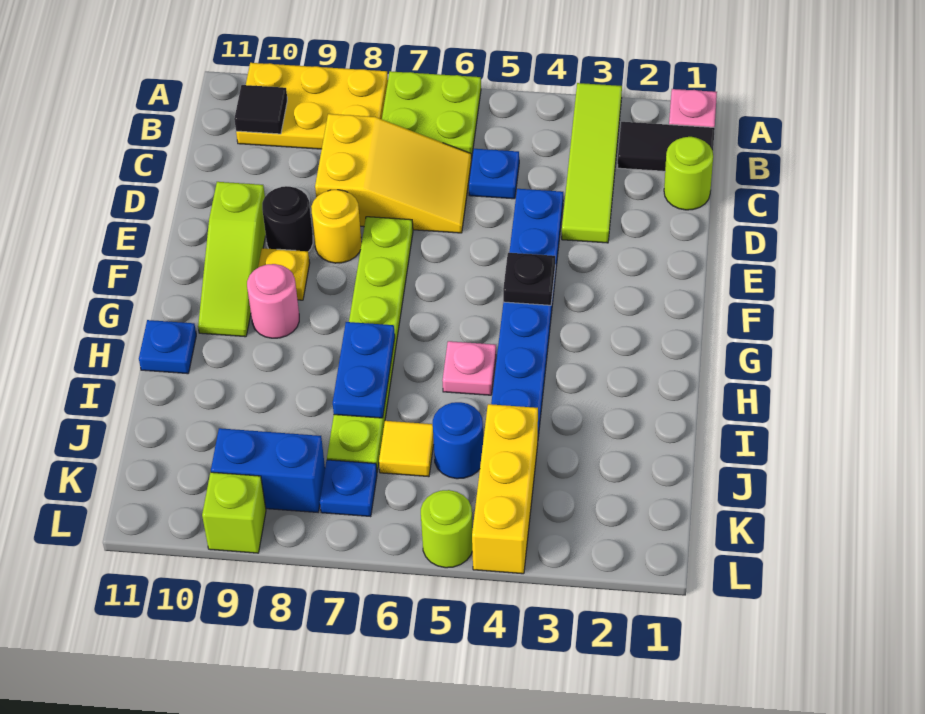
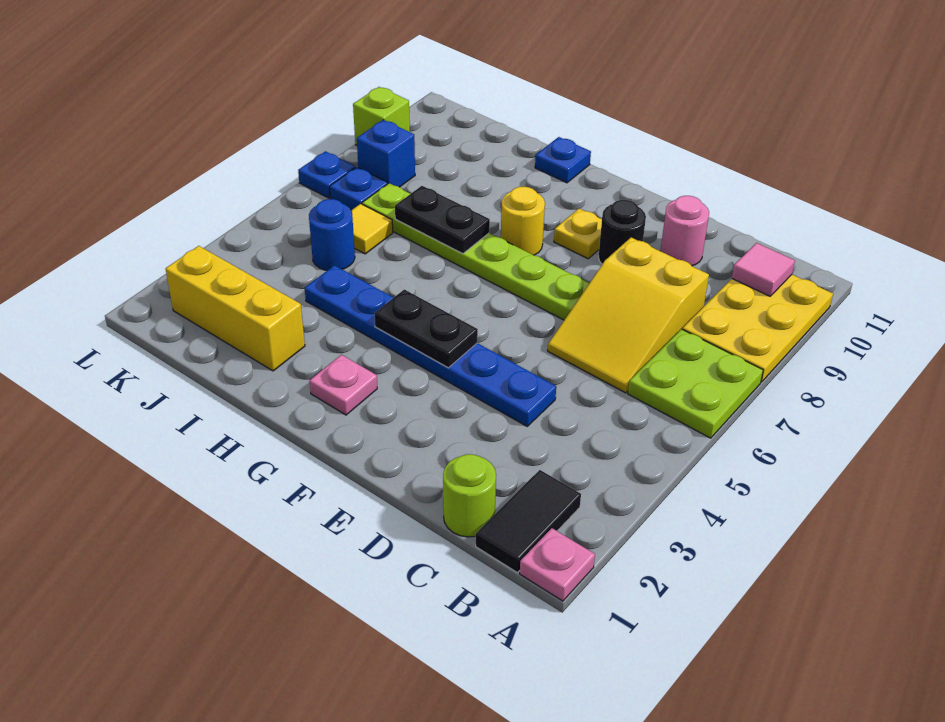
lime 1x4 tile [562,83,622,243] -> none
black 1x1 tile [234,85,287,134] -> pink 1x1 tile [732,243,795,296]
blue 1x1 plate [469,149,519,199] -> blue 1x1 plate moved to [298,151,355,198]
yellow 1x1 round brick [311,190,362,263] -> yellow 1x1 round brick moved to [501,187,545,255]
lime 1x3 slope [198,182,266,337] -> none
black 1x1 plate [503,253,555,305] -> black 1x2 plate [374,289,478,368]
pink 1x1 round brick [247,264,299,338] -> pink 1x1 round brick moved to [660,196,709,266]
pink 1x1 plate [442,341,496,395] -> pink 1x1 plate moved to [310,355,377,415]
blue 1x2 plate [333,322,395,418] -> black 1x2 plate [395,186,490,254]
yellow 1x3 brick [472,404,538,574] -> yellow 1x3 brick moved to [166,246,305,371]
blue 1x2 brick [211,428,325,512] -> blue 1x1 brick [357,120,415,187]
lime 1x1 round brick [421,490,473,568] -> none

